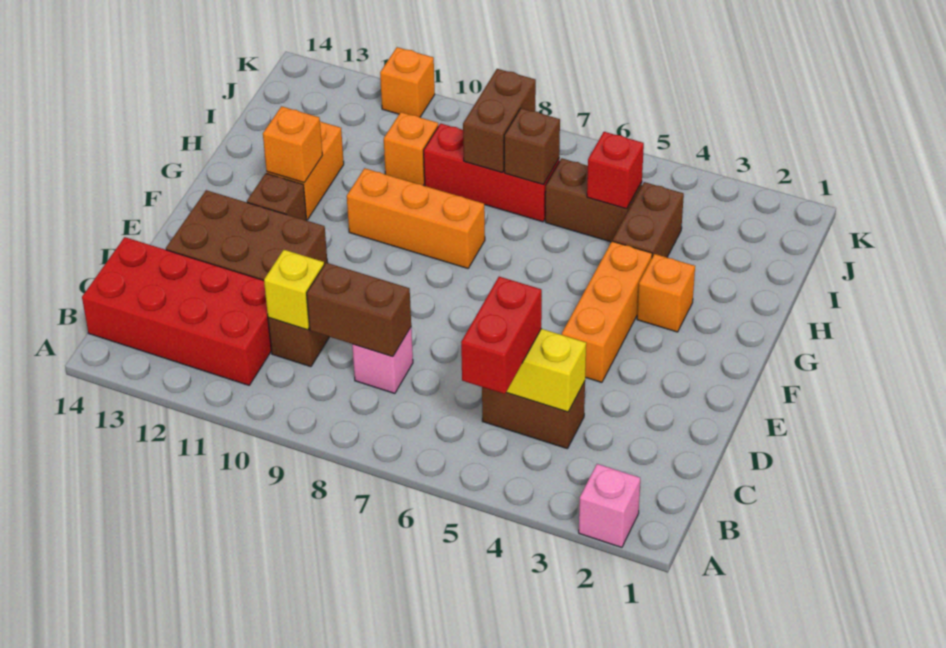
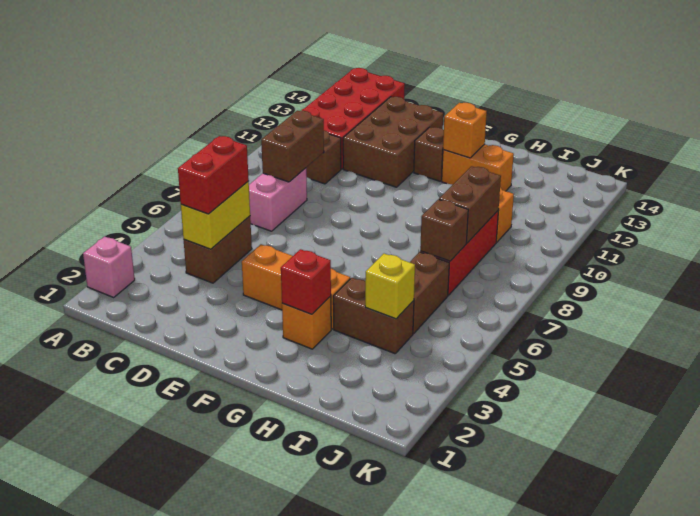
red 1x2 brick [461,277,542,394] -> red 1x2 brick turned to [178,136,249,214]
pink 1x1 brick [352,328,413,393] -> pink 1x2 brick [249,168,307,231]
yellow 1x1 brick [264,250,324,330] -> yellow 1x1 brick moved to [365,254,415,319]
orange 1x3 brick [347,168,485,268] -> none
red 1x1 brick [587,132,644,209] -> red 1x1 brick moved to [281,249,331,314]
brown 1x2 brick [463,69,536,173] -> brown 1x2 brick turned to [439,166,501,243]
orange 1x1 brick [380,47,435,117] -> none

